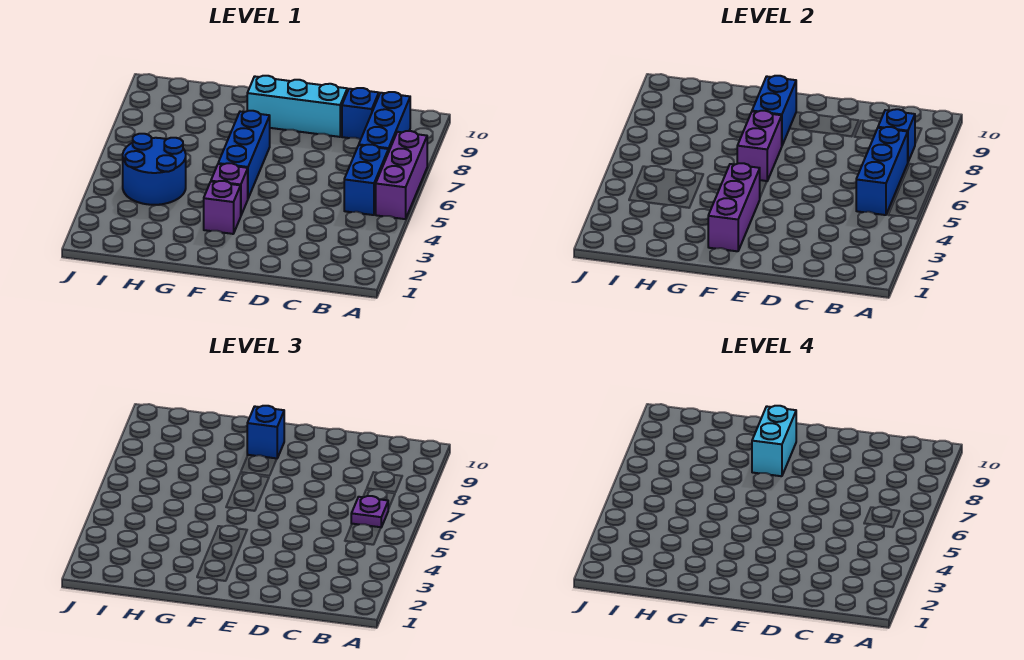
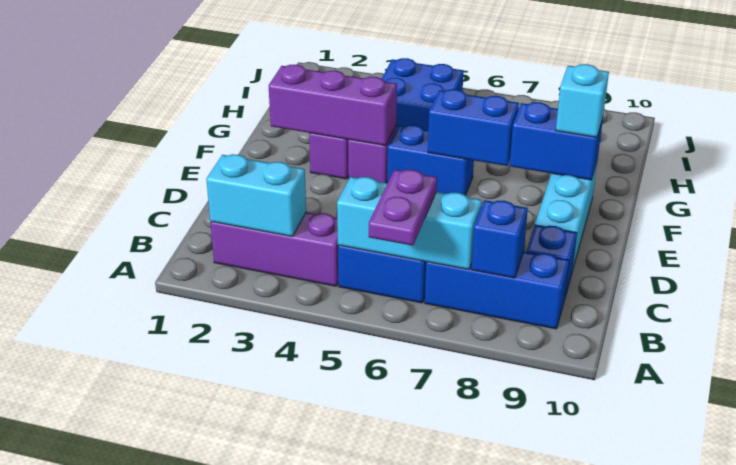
purple 1x3 brick [376,131,427,219] -> purple 1x3 brick moved to [210,212,338,286]
blue 1x3 brick [856,127,908,215] -> cyan 1x3 brick [337,177,482,270]
purple 1x1 plate [351,496,388,527] -> purple 1x2 plate [369,170,437,246]
blue 1x3 brick [218,111,270,198] -> blue 1x2 brick [387,125,474,195]
purple 1x2 brick [737,111,782,181] -> blue 1x2 brick [428,89,519,166]
cyan 1x2 brick [752,406,796,476] -> cyan 1x2 brick moved to [206,154,306,237]
blue 1x1 brick [247,406,284,458] -> cyan 1x1 brick [556,64,609,137]
blue 2x2 round brick [123,134,186,205] -> blue 2x2 brick [382,58,464,130]

